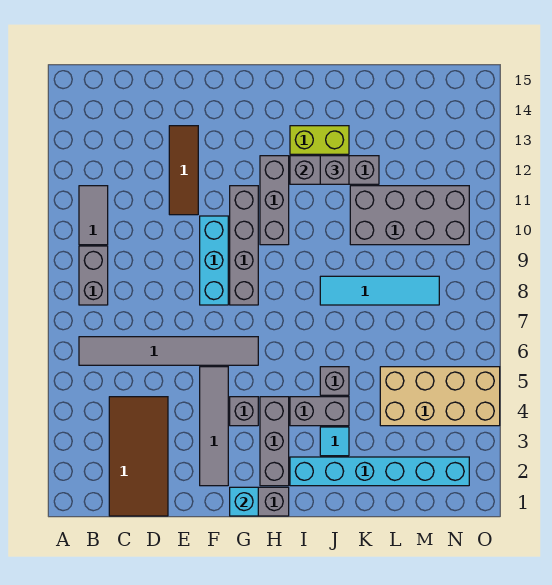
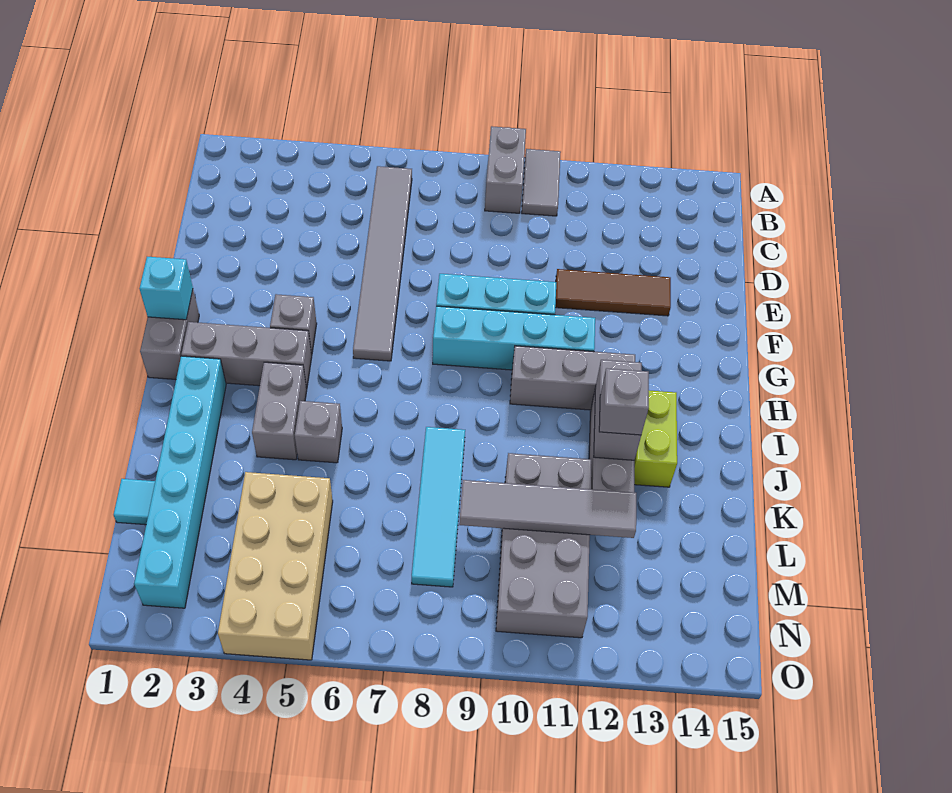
grey 1x2 brick [79,246,108,305] -> grey 1x2 brick turned to [485,126,526,213]
grey 1x2 tile [79,186,108,245] -> grey 1x2 tile turned to [522,149,561,216]
brown 2x4 tile [109,397,168,516] -> none
grey 1x4 tile [200,367,228,486] -> grey 1x4 tile moved to [459,480,636,538]
grey 1x4 brick [230,186,258,305] -> cyan 1x4 brick [433,306,595,370]
cyan 1x1 tile [320,427,349,456] -> cyan 1x1 tile moved to [113,479,155,525]

